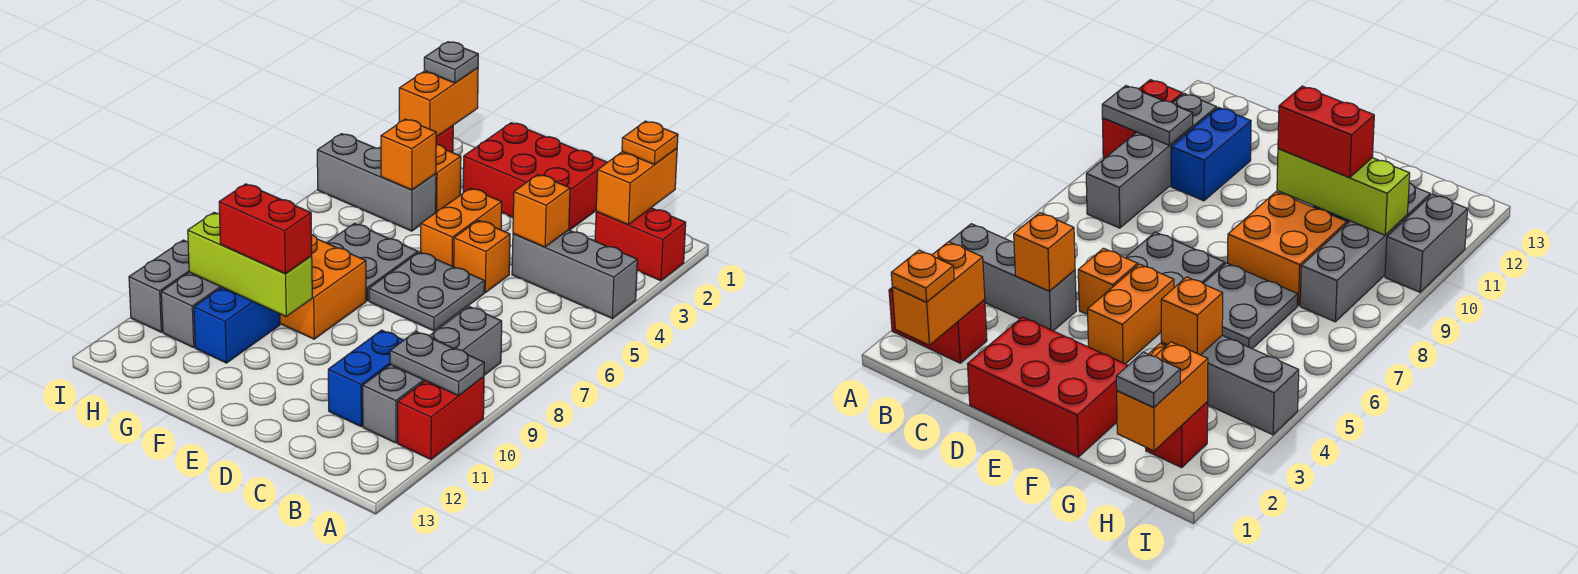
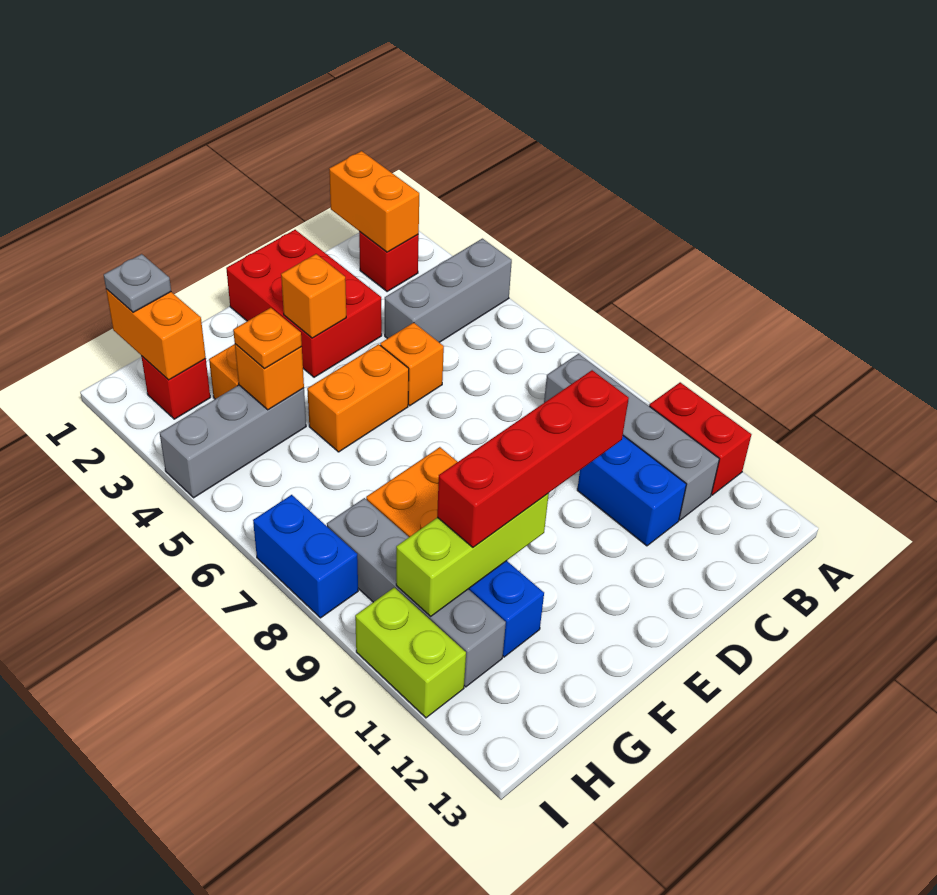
red 1x2 brick [595,208,686,281] -> red 1x1 brick [359,232,419,292]
grey 1x2 plate [390,332,484,396] -> none
orange 1x1 plate [622,121,678,165] -> orange 1x1 plate moved to [233,308,302,369]
orange 1x1 brick [513,175,570,247] -> orange 1x1 brick moved to [281,254,346,338]
red 2x3 brick [463,123,607,230] -> red 2x3 brick turned to [226,230,382,377]
grey 2x2 plate [369,252,484,331] -> none
orange 1x2 brick [421,188,502,267] -> orange 1x2 brick turned to [307,344,409,452]
grey 2x2 plate [327,224,418,301] -> none
red 1x2 brick [219,184,312,274] -> red 1x4 brick [437,370,629,547]
none -> blue 1x2 brick [253,495,358,618]
grey 1x2 brick [129,240,189,332] -> lime 1x2 brick [355,588,466,718]

